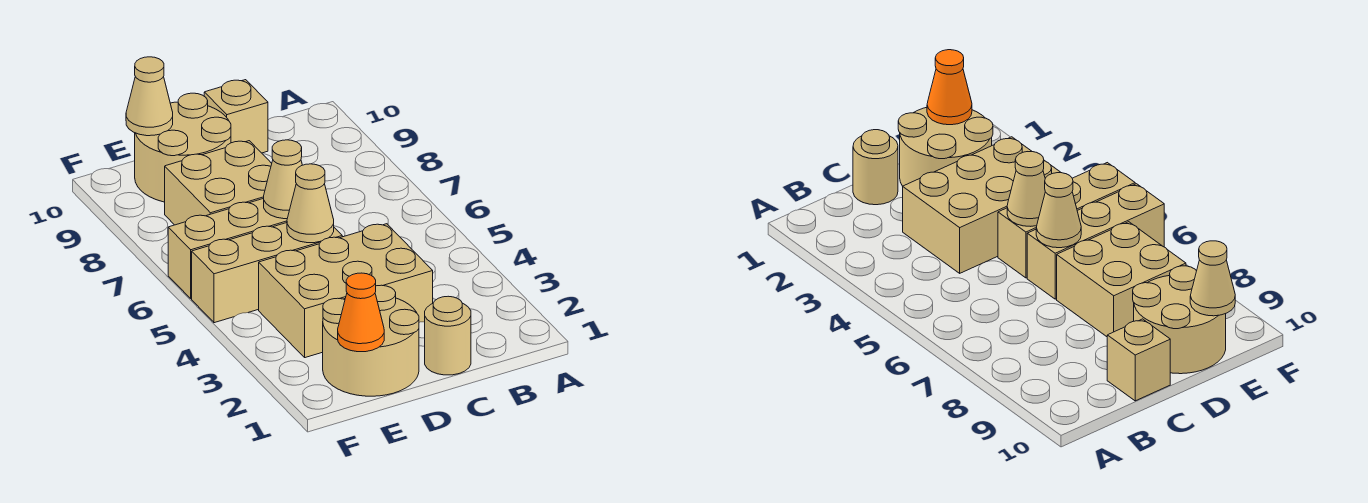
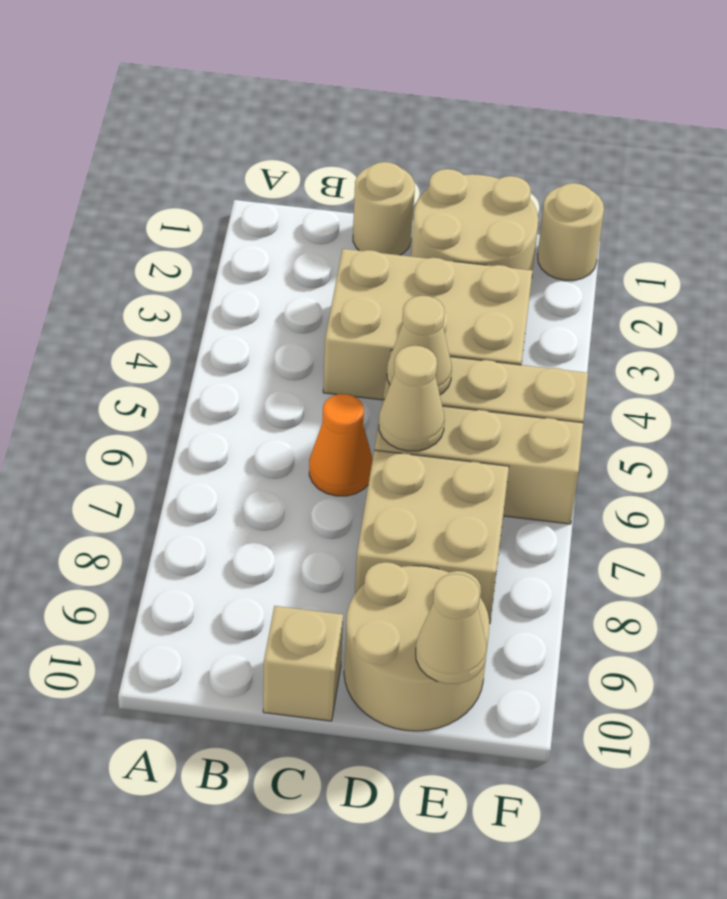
orange 1x1 cone [338,273,384,352] -> orange 1x1 cone moved to [309,394,373,496]
none -> tan 1x1 round brick [538,183,604,280]

